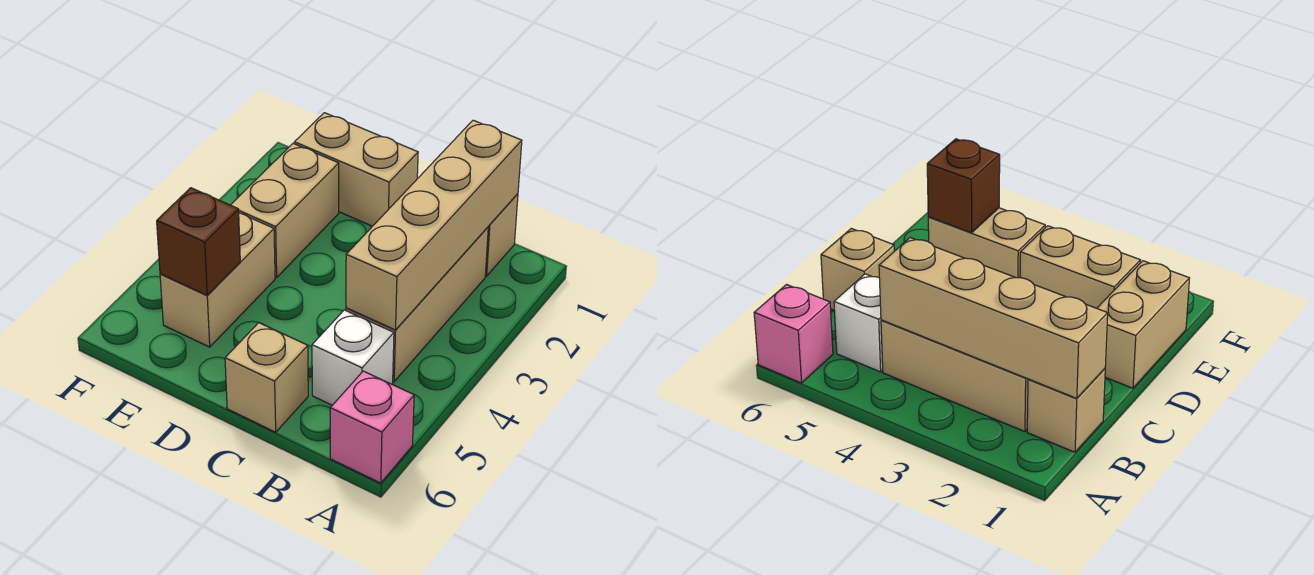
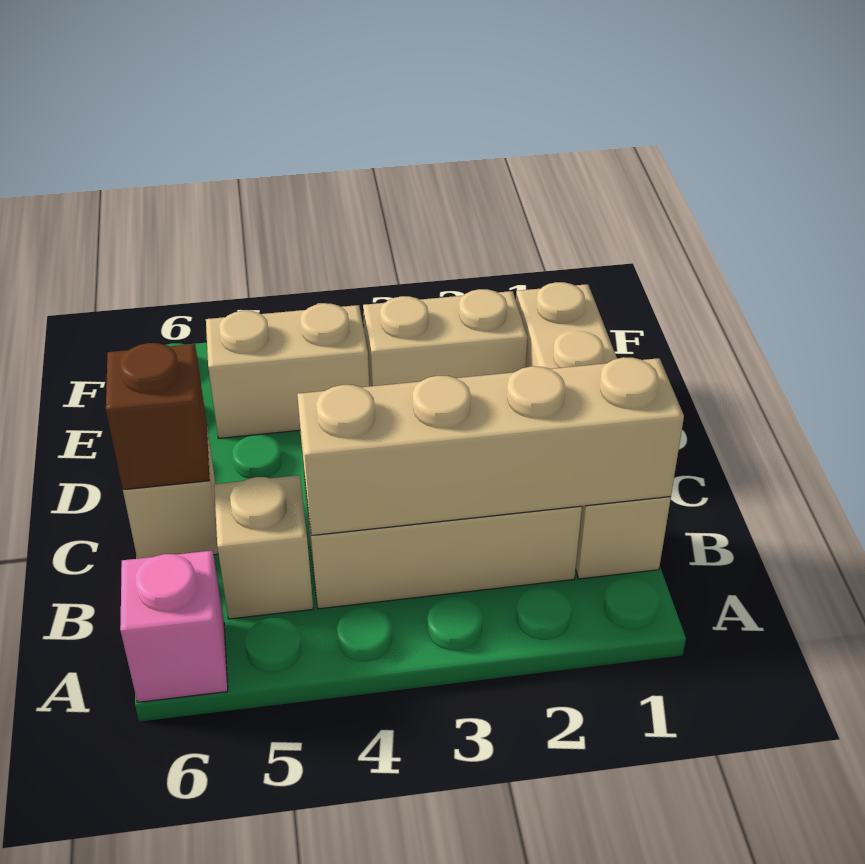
white 1x1 brick [312,310,394,405] -> tan 1x1 brick [214,475,313,619]
brown 1x1 brick [157,188,240,295] -> brown 1x1 brick moved to [106,343,209,490]

